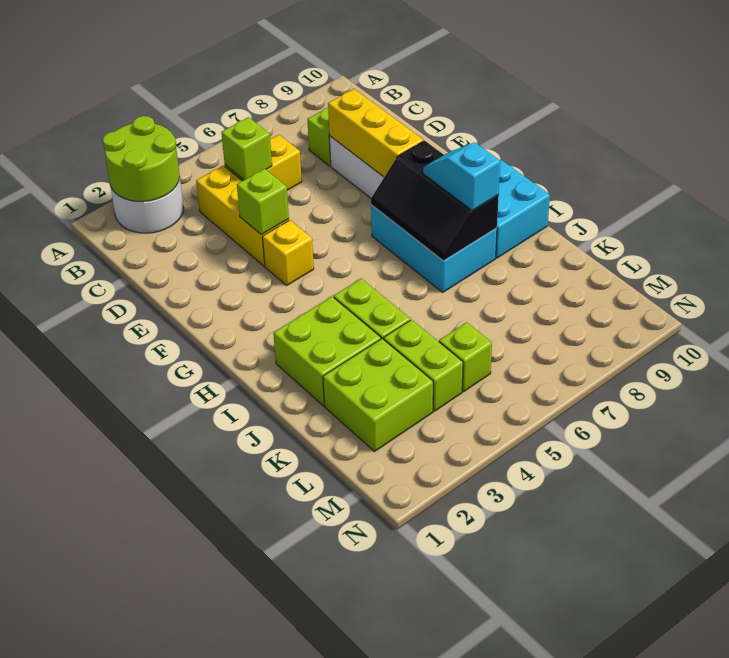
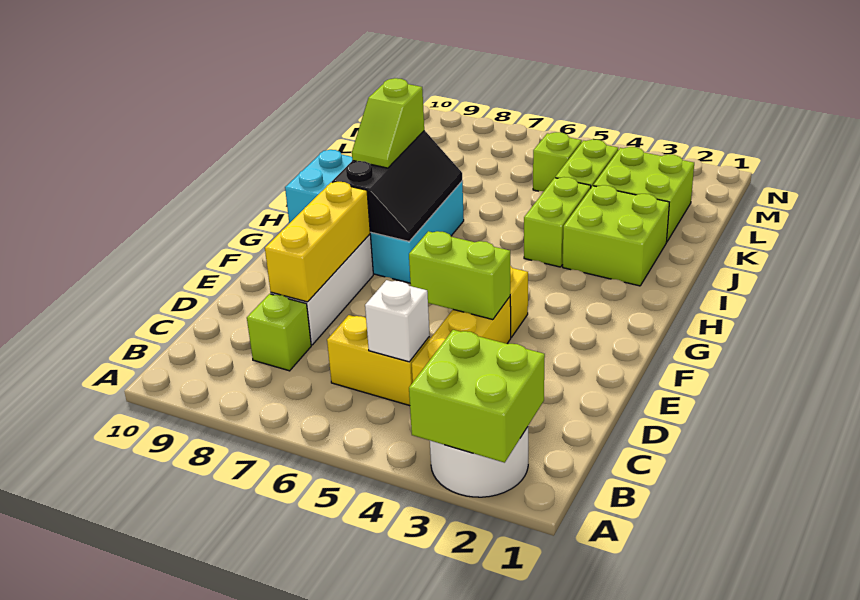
lime 2x2 round brick [103,116,180,202] -> lime 2x2 brick [409,330,545,463]
lime 1x1 brick [221,117,272,180] -> white 1x1 brick [365,280,430,362]
lime 1x1 brick [237,169,289,235] -> lime 1x2 brick [409,231,510,320]
cyan 1x2 slope [423,142,500,211] -> lime 1x2 slope [352,78,424,168]

